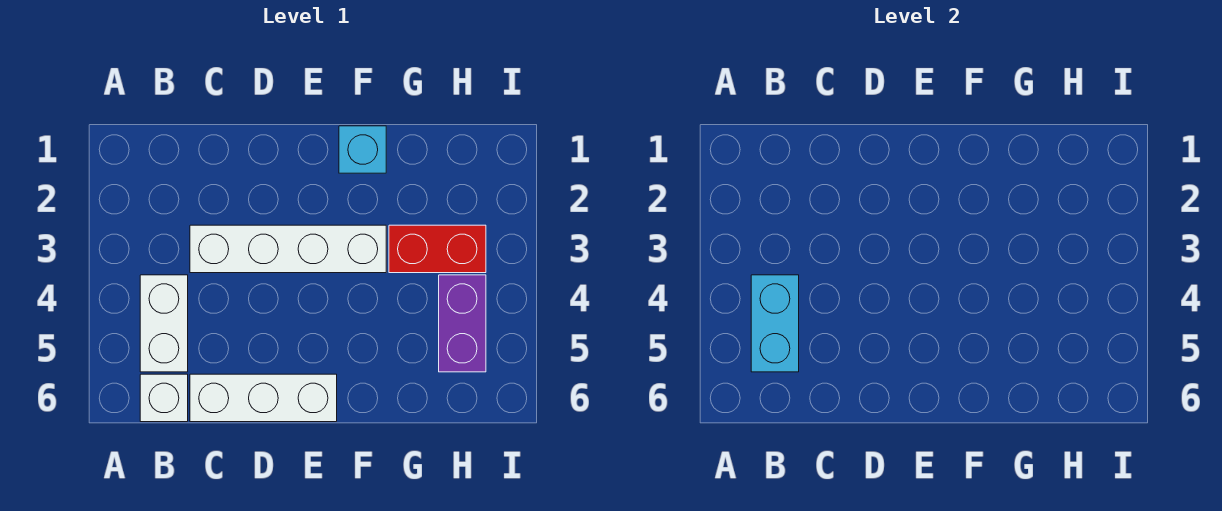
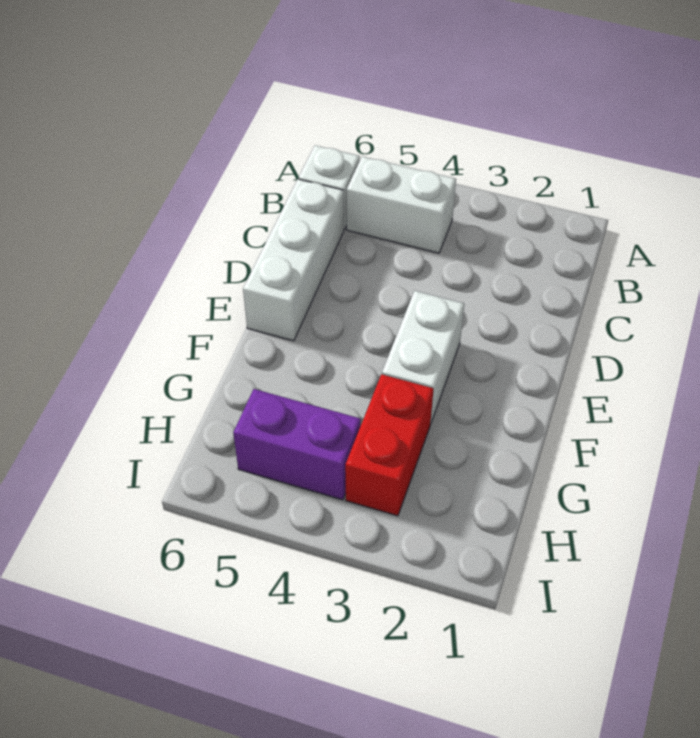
cyan 1x2 brick [751,275,799,372] -> none
white 1x4 brick [190,225,386,273] -> white 1x2 brick [382,291,464,424]
cyan 1x1 brick [339,126,386,173] -> none

